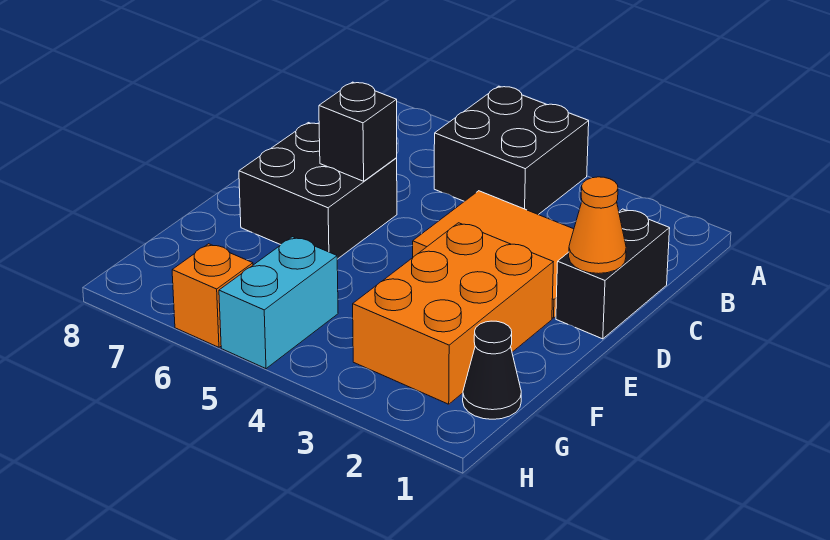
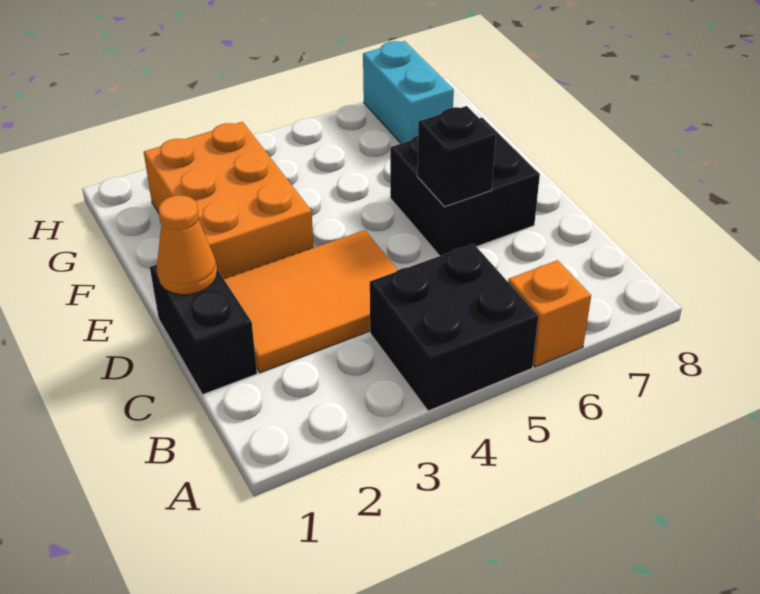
black 1x1 cone [463,321,521,419] -> none
cyan 1x2 brick [219,237,338,369] -> cyan 1x2 brick moved to [363,41,454,144]
orange 1x1 brick [172,244,253,347] -> orange 1x1 brick moved to [508,260,591,367]

